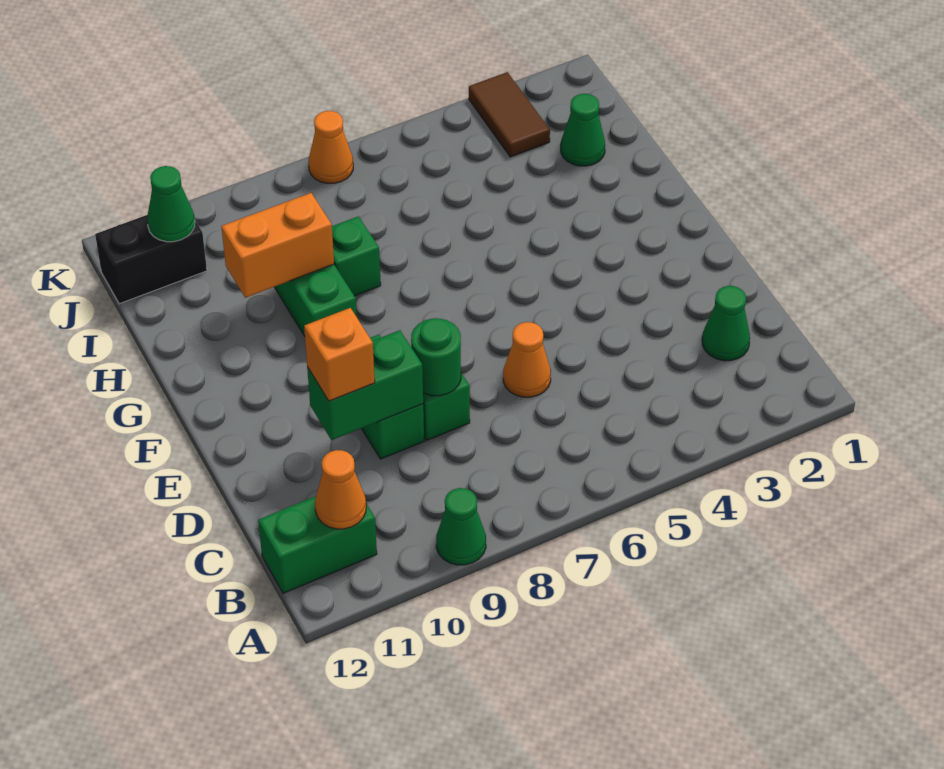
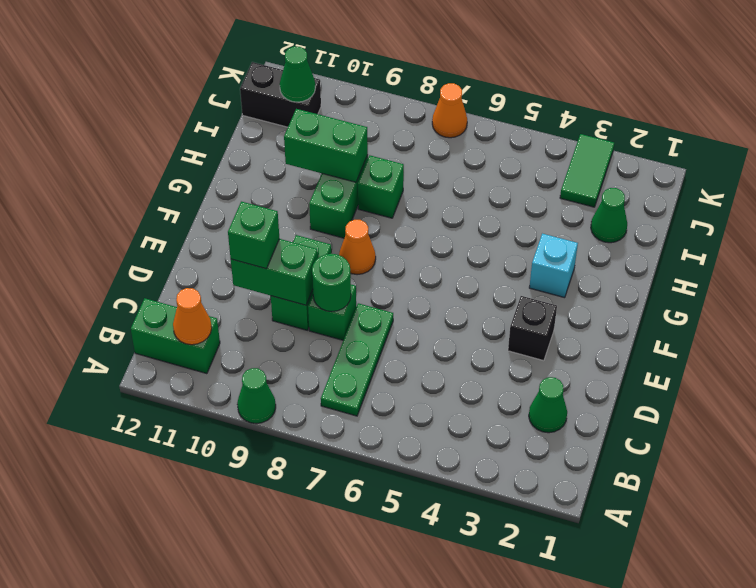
none -> green 1x3 plate [321,303,393,416]
orange 1x1 cone [503,322,551,397] -> orange 1x1 cone moved to [339,220,376,275]
orange 1x1 brick [304,308,375,401] -> green 1x1 brick [228,202,279,269]
none -> black 1x1 brick [508,296,557,361]
none -> cyan 1x1 brick [529,234,578,298]
orange 1x2 brick [221,193,334,298] -> green 1x2 brick [284,109,368,182]
brown 1x2 tile [469,72,550,157] -> green 1x2 tile [560,134,614,207]

